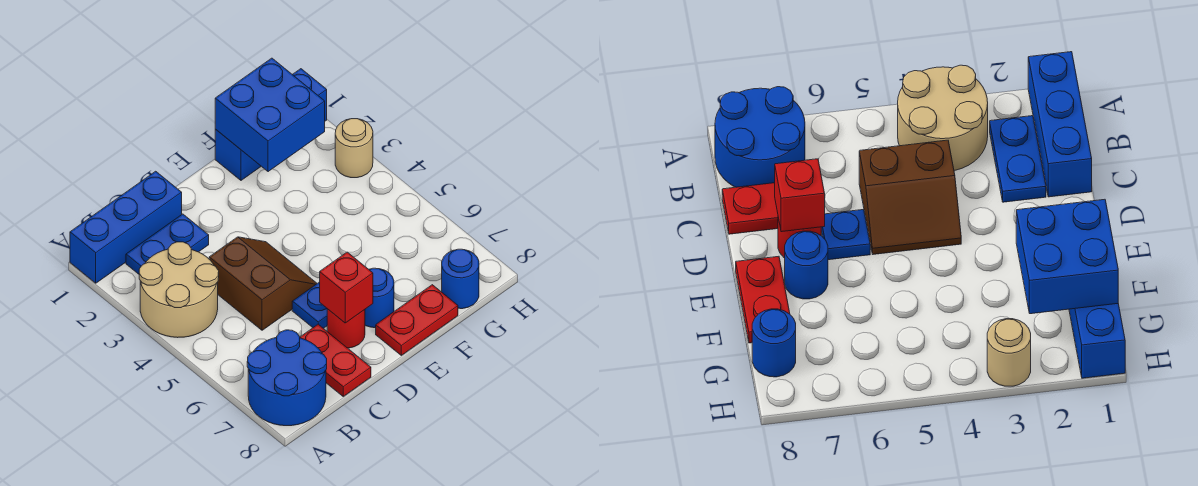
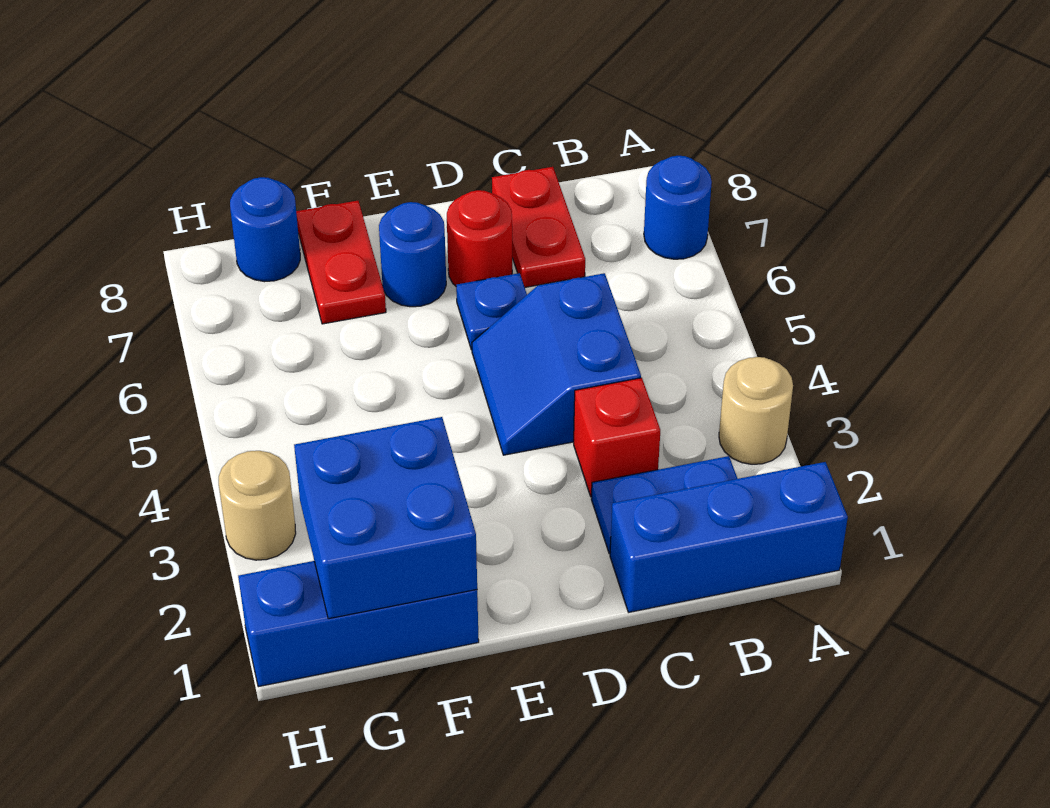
tan 2x2 round brick [139,242,219,338] -> tan 1x1 round brick [719,357,793,464]
blue 2x2 round brick [247,330,327,426] -> blue 1x1 round brick [644,156,712,259]
brown 2x2 slope [209,237,317,330] -> blue 2x2 slope [472,273,641,455]
red 1x1 brick [320,252,373,323] -> red 1x1 brick moved to [574,378,660,497]
red 1x2 plate [376,285,458,355] -> red 1x2 plate turned to [296,201,386,324]

